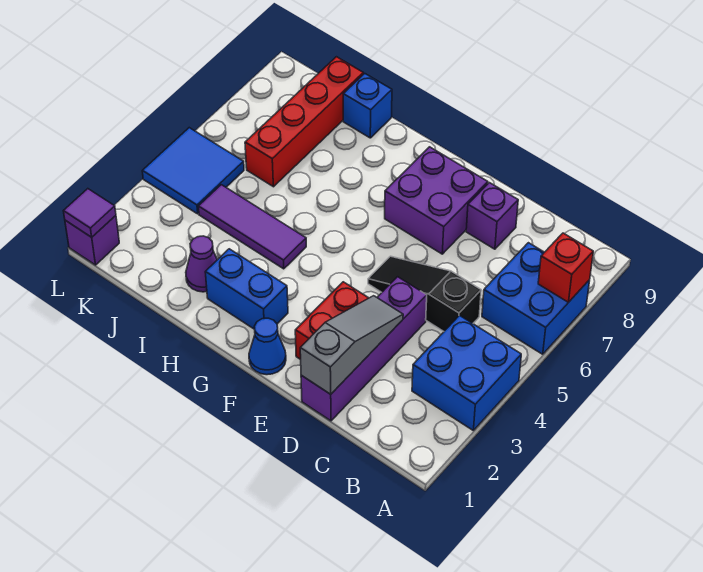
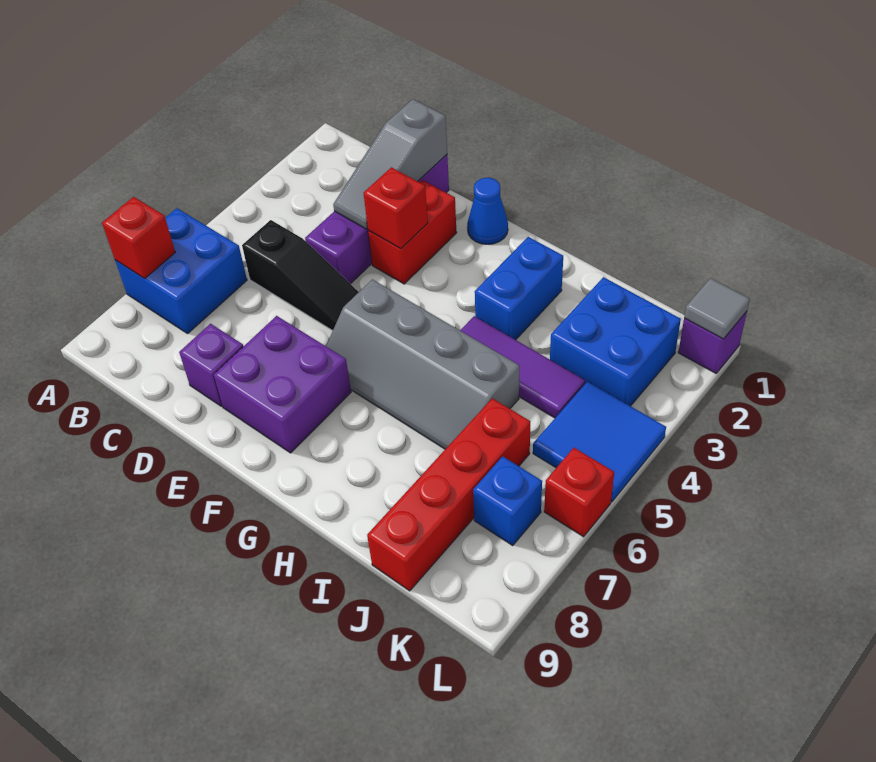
blue 2x2 brick [412,316,521,430] -> blue 2x2 brick moved to [550,277,681,406]
none -> red 1x1 brick [364,167,428,249]
none -> grey 2x4 slope [326,279,519,449]
blue 1x2 brick [205,249,288,329] -> blue 1x2 brick turned to [475,237,563,340]
purple 1x1 cone [186,236,217,292] -> none
blue 1x1 brick [343,74,392,138] -> blue 1x1 brick moved to [473,456,542,545]
purple 1x1 tile [63,189,116,237] -> grey 1x1 tile [684,278,750,339]
none -> red 1x1 brick [544,448,614,537]

